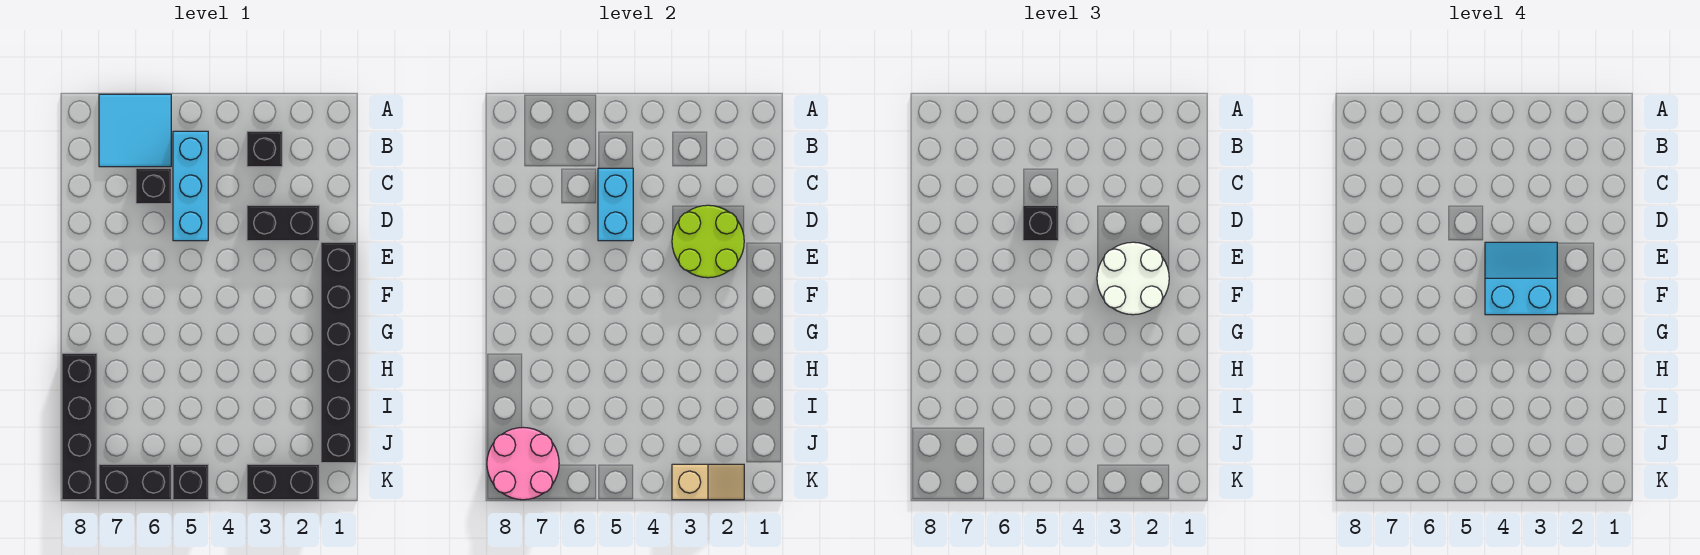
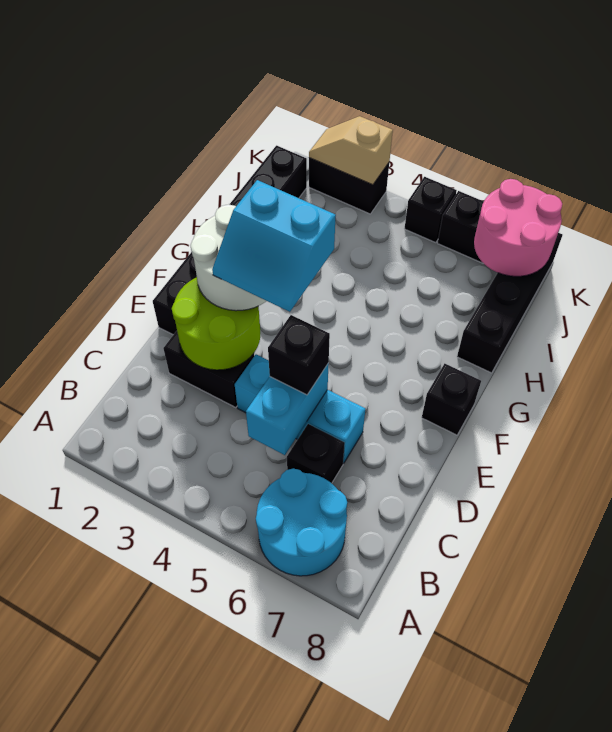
cyan 2x2 tile [99,94,171,167] -> cyan 2x2 round brick [256,468,347,576]
black 1x1 brick [247,131,282,167] -> black 1x1 brick moved to [422,364,481,435]
cyan 1x3 brick [173,131,208,241] -> cyan 1x3 brick turned to [235,354,365,463]

